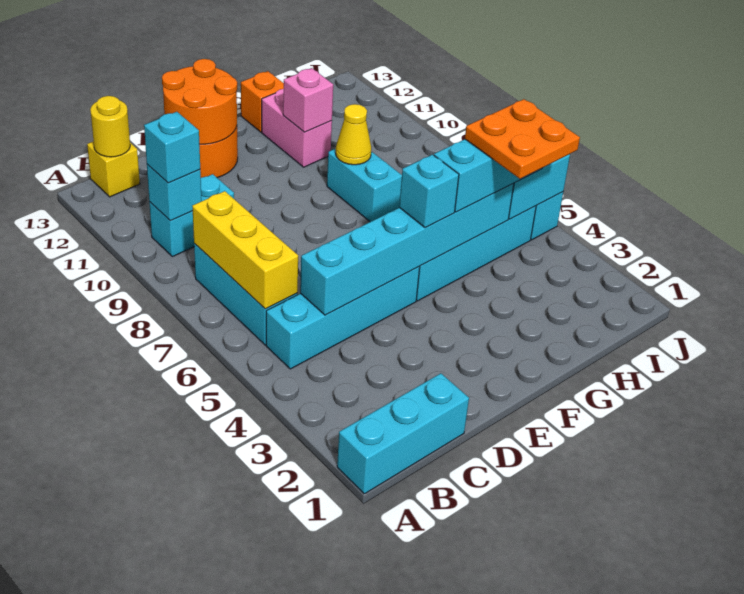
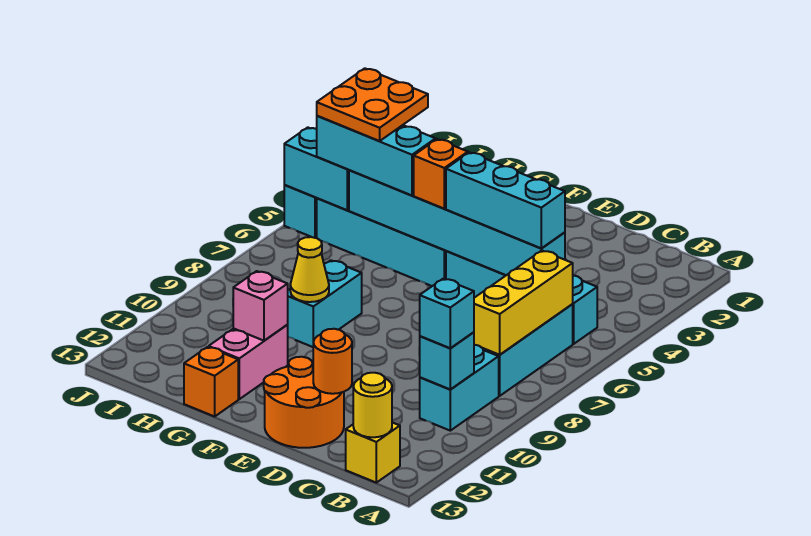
cyan 1x3 brick [337,373,469,494] -> cyan 1x3 brick moved to [446,152,565,248]
cyan 1x2 brick [149,174,234,257] -> cyan 1x2 brick turned to [420,345,499,431]
orange 2x2 round brick [162,59,237,144] -> orange 1x1 round brick [313,329,352,394]
cyan 1x1 brick [399,155,459,228] -> orange 1x1 brick [414,139,468,209]

